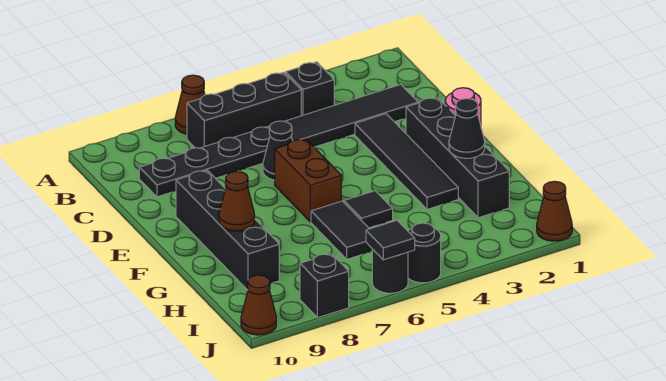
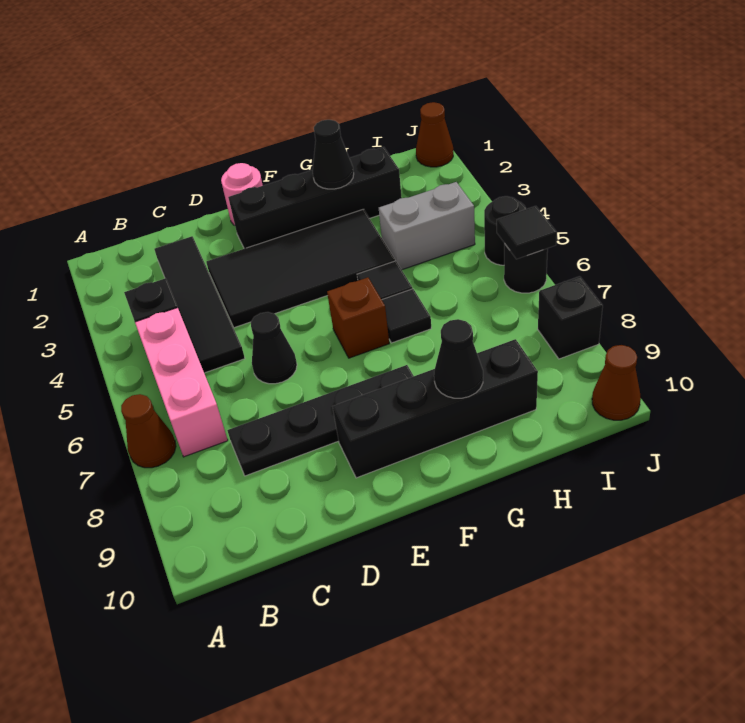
black 1x3 brick [187,72,301,148] -> pink 1x3 brick [135,308,228,457]
black 1x4 plate [139,126,270,197] -> black 1x4 plate turned to [227,365,413,476]
black 1x4 tile [355,114,458,209] -> black 2x4 tile [206,209,395,328]
brown 1x2 brick [275,139,341,222] -> brown 1x1 brick [327,277,389,358]
black 1x2 tile [311,201,372,259] -> black 1x1 tile [382,289,431,343]
brown 1x1 cone [219,171,255,231] -> black 1x1 cone [434,319,483,398]
none -> grey 1x2 brick [379,182,475,270]

